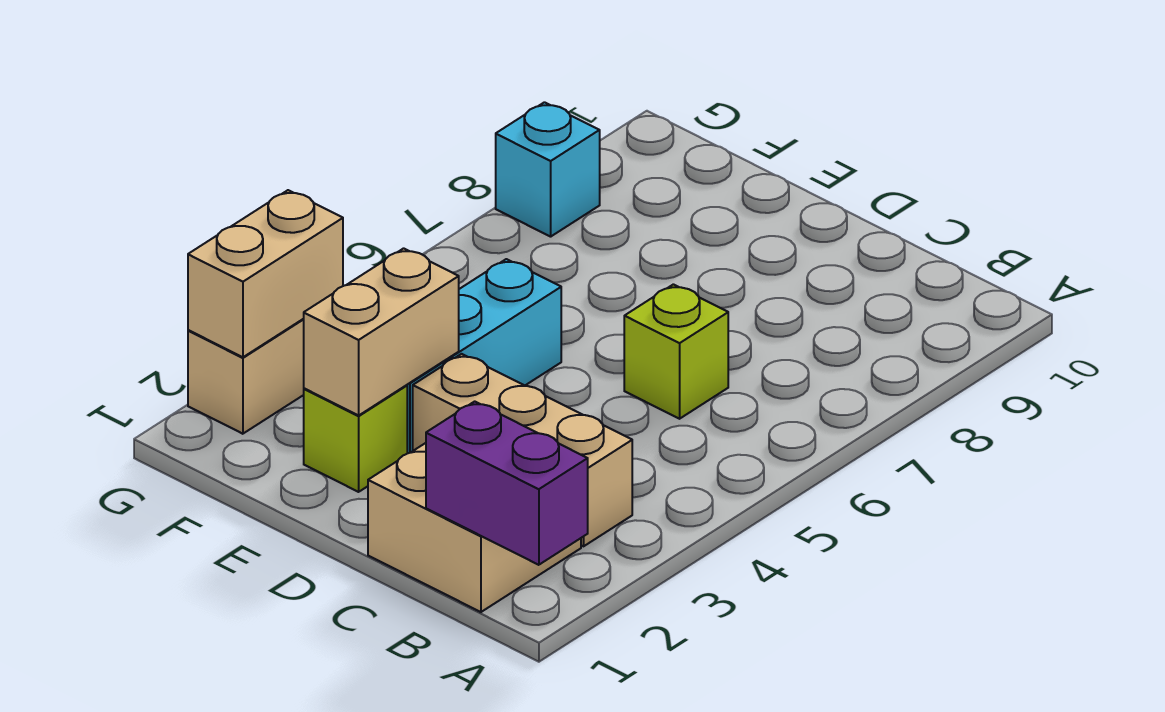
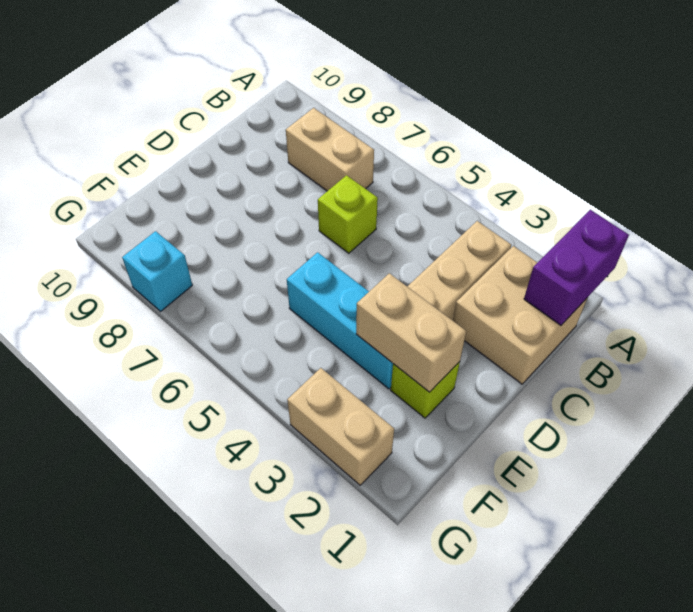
tan 1x2 brick [188,190,343,357] -> tan 1x2 brick moved to [286,108,374,191]

